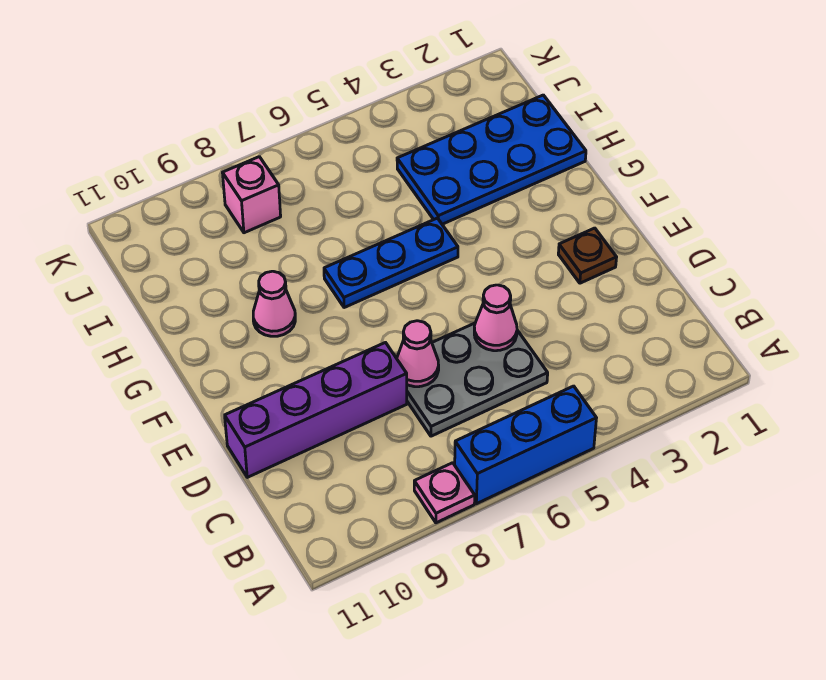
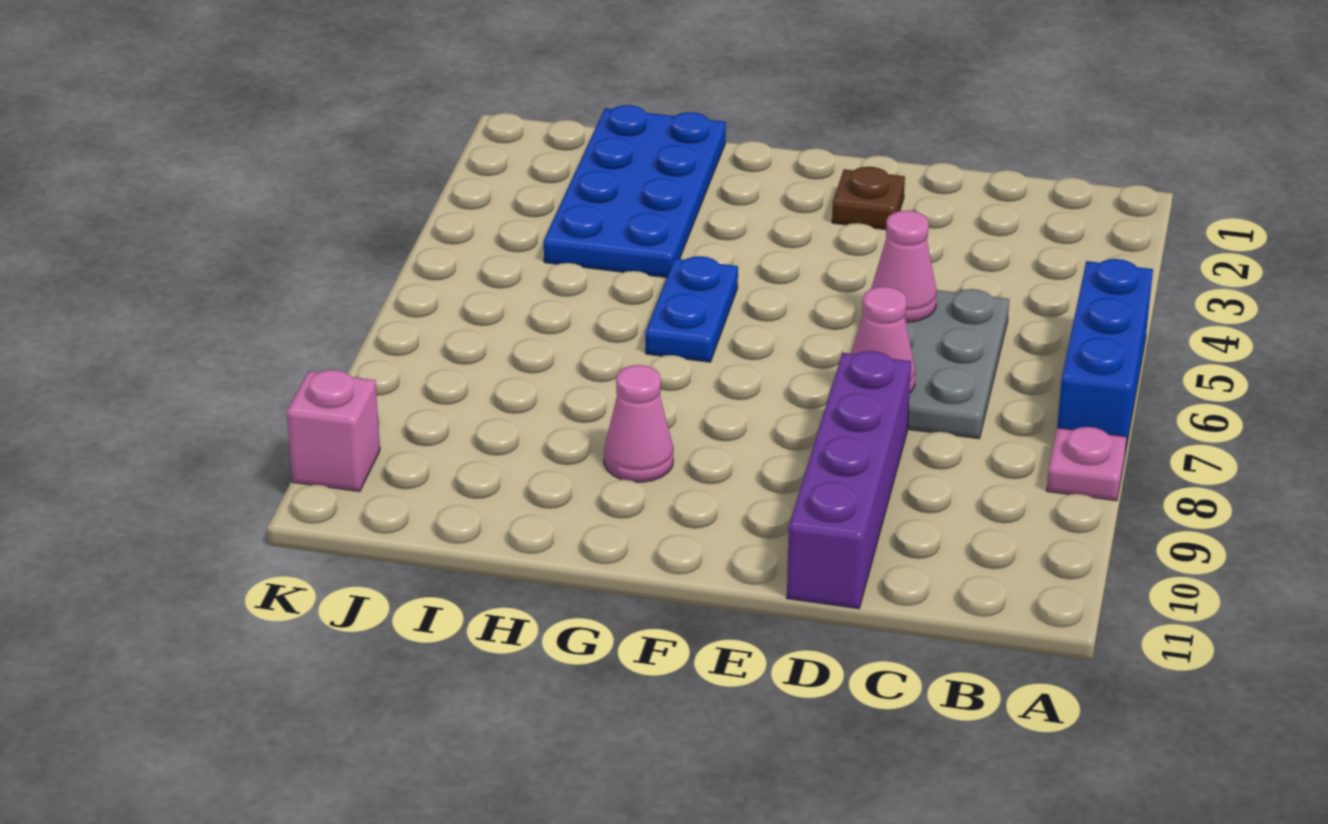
blue 1x3 plate [324,218,458,308] -> blue 1x2 plate [645,256,738,362]
pink 1x1 brick [223,157,281,233] -> pink 1x1 brick moved to [287,370,380,492]

